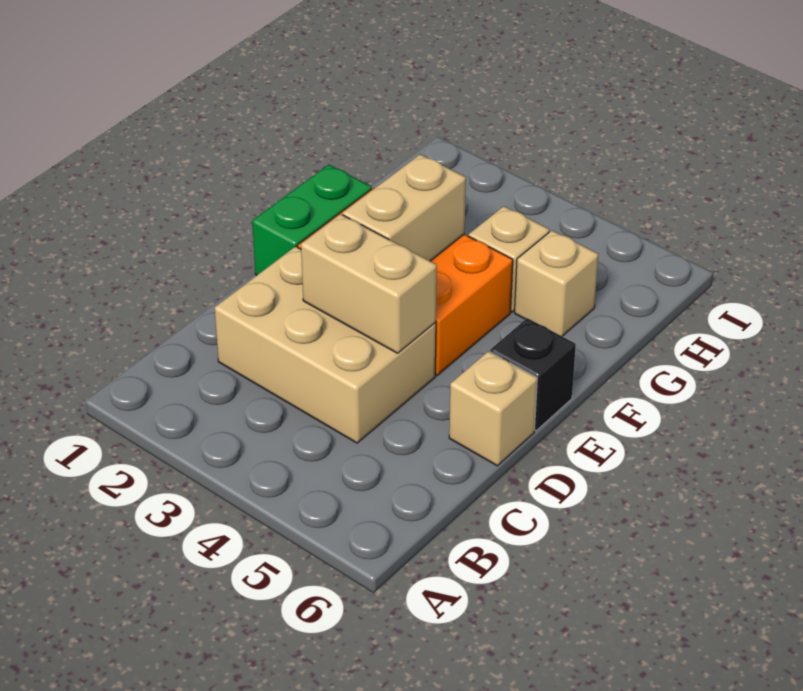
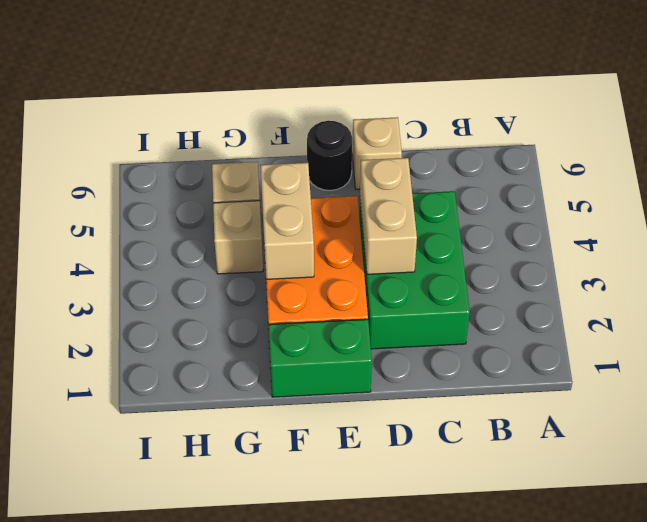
tan 2x3 brick [215,246,436,443] -> green 2x3 brick [359,191,470,349]
tan 1x2 brick [343,154,466,261] -> tan 1x2 brick turned to [260,163,314,279]
black 1x1 brick [490,318,576,431] -> black 1x1 round brick [307,121,352,191]

